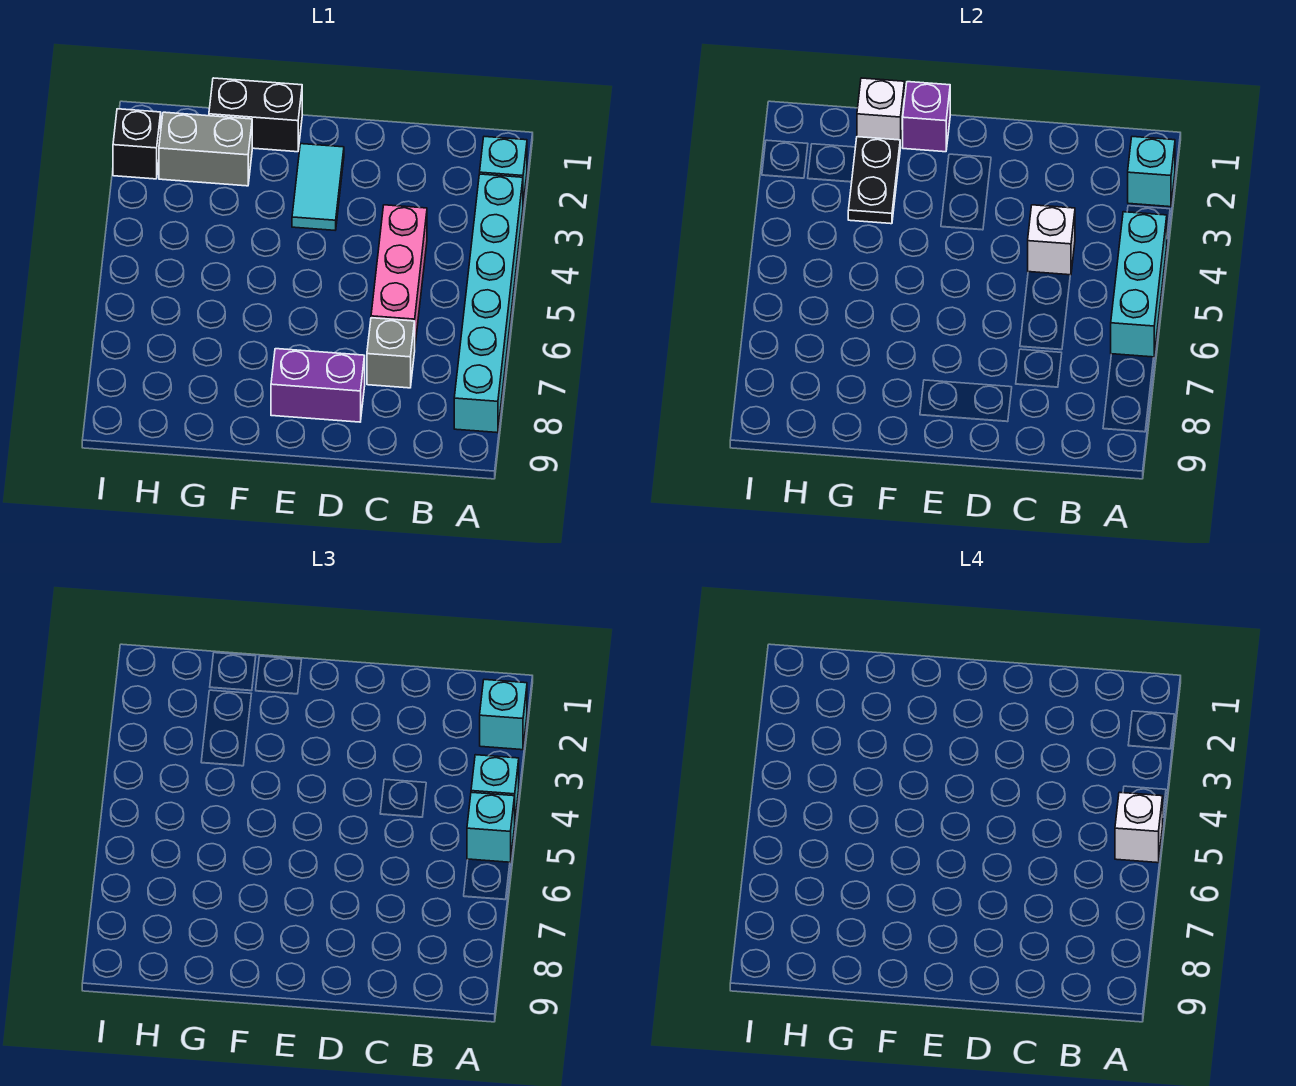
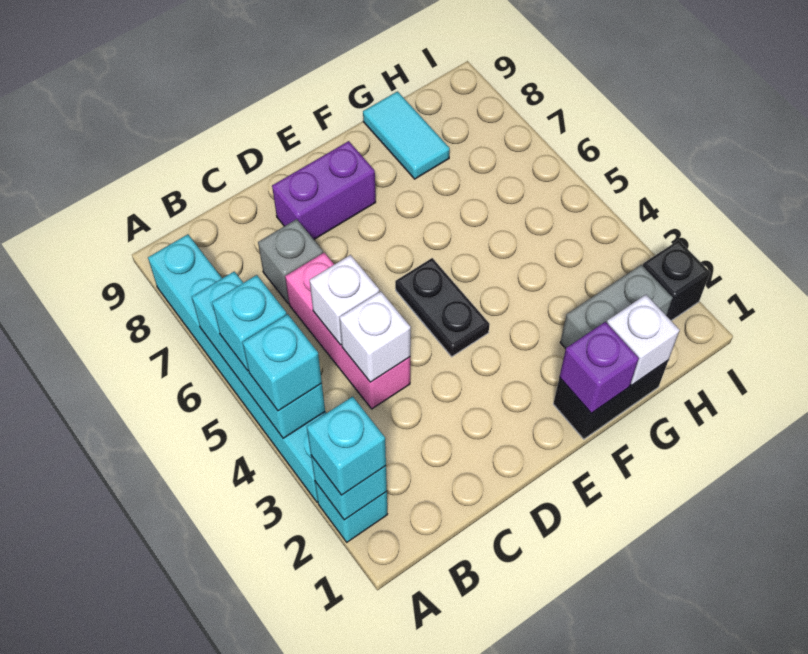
white 1x1 brick [1115,792,1163,863] -> white 1x1 brick moved to [309,255,379,345]
cyan 1x2 tile [292,144,344,230] -> cyan 1x2 tile moved to [363,91,450,179]
black 1x2 plate [848,137,900,224] -> black 1x2 plate moved to [395,258,490,357]

